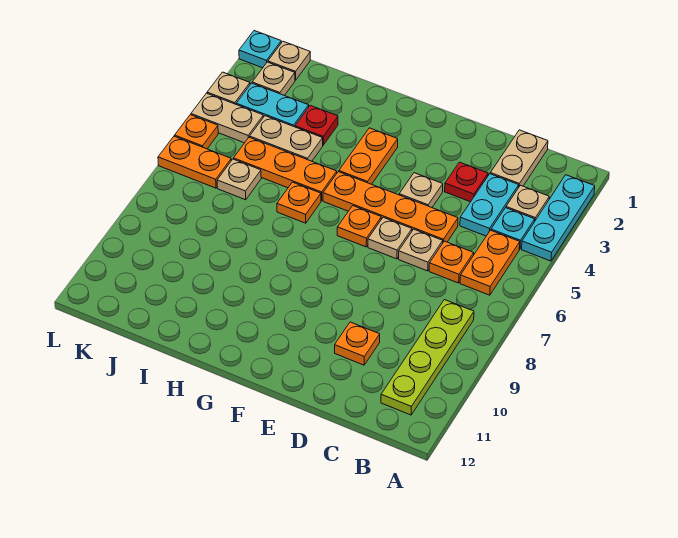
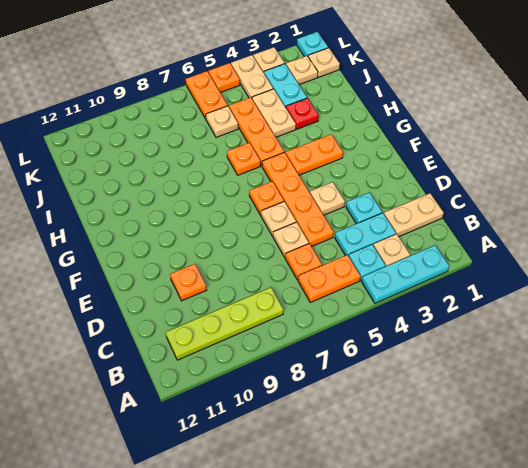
red 1x1 plate [445,162,488,202] -> cyan 1x1 plate [346,192,382,224]

